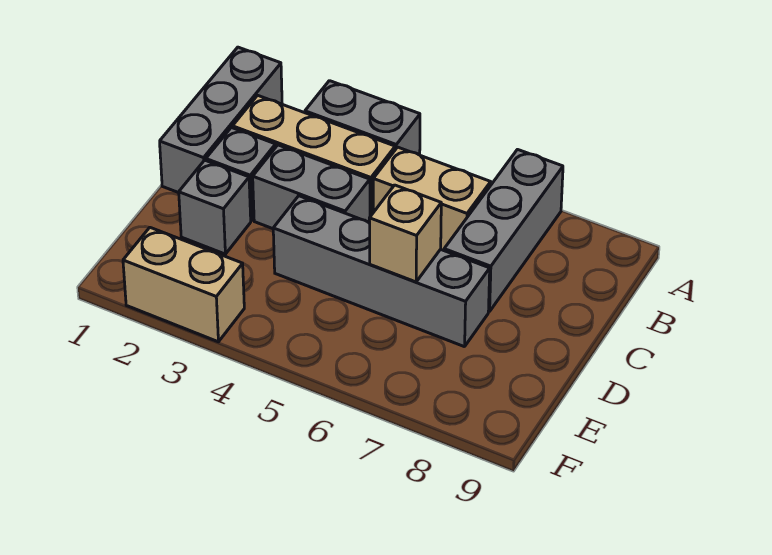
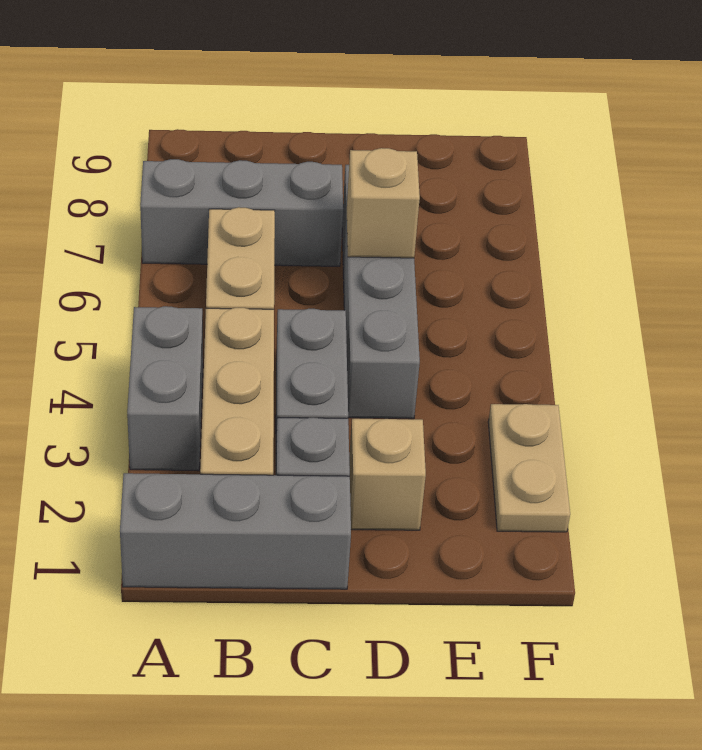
grey 1x1 brick [179,160,251,254] -> tan 1x1 brick [349,419,426,530]
tan 1x2 brick [123,228,244,342] -> tan 1x2 plate [488,404,570,532]

